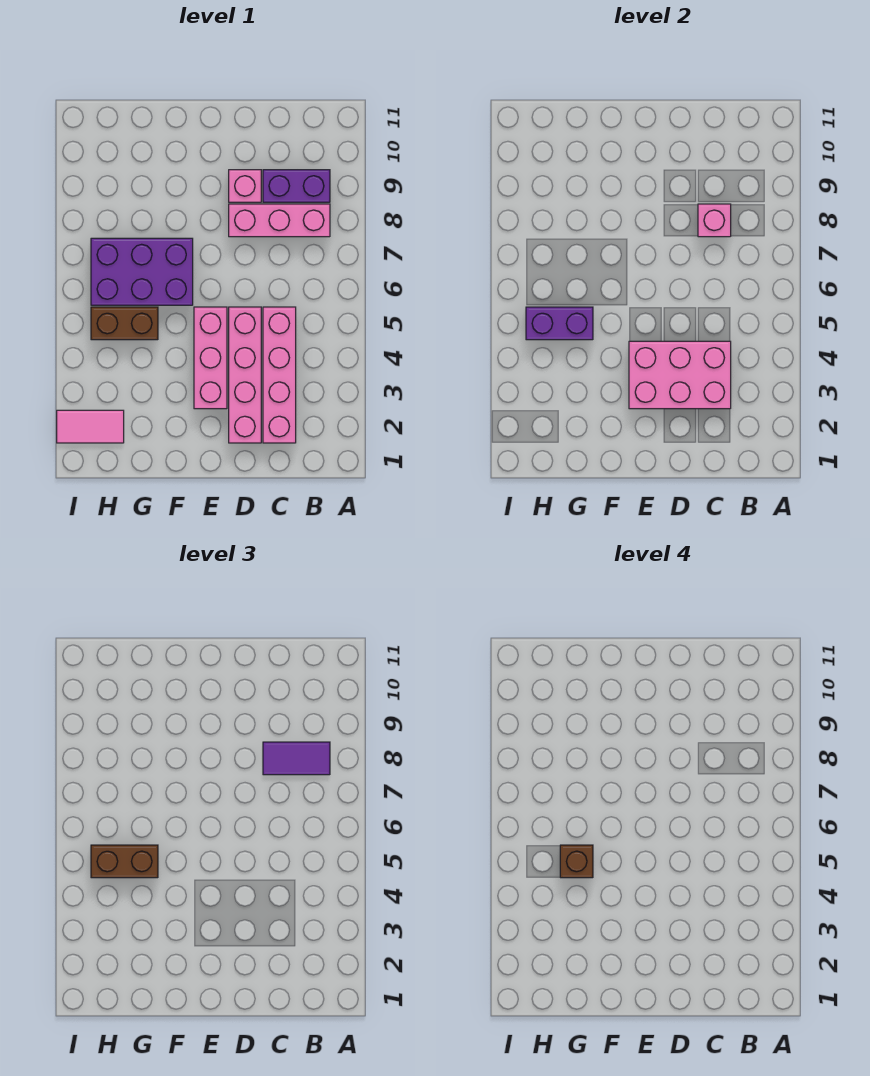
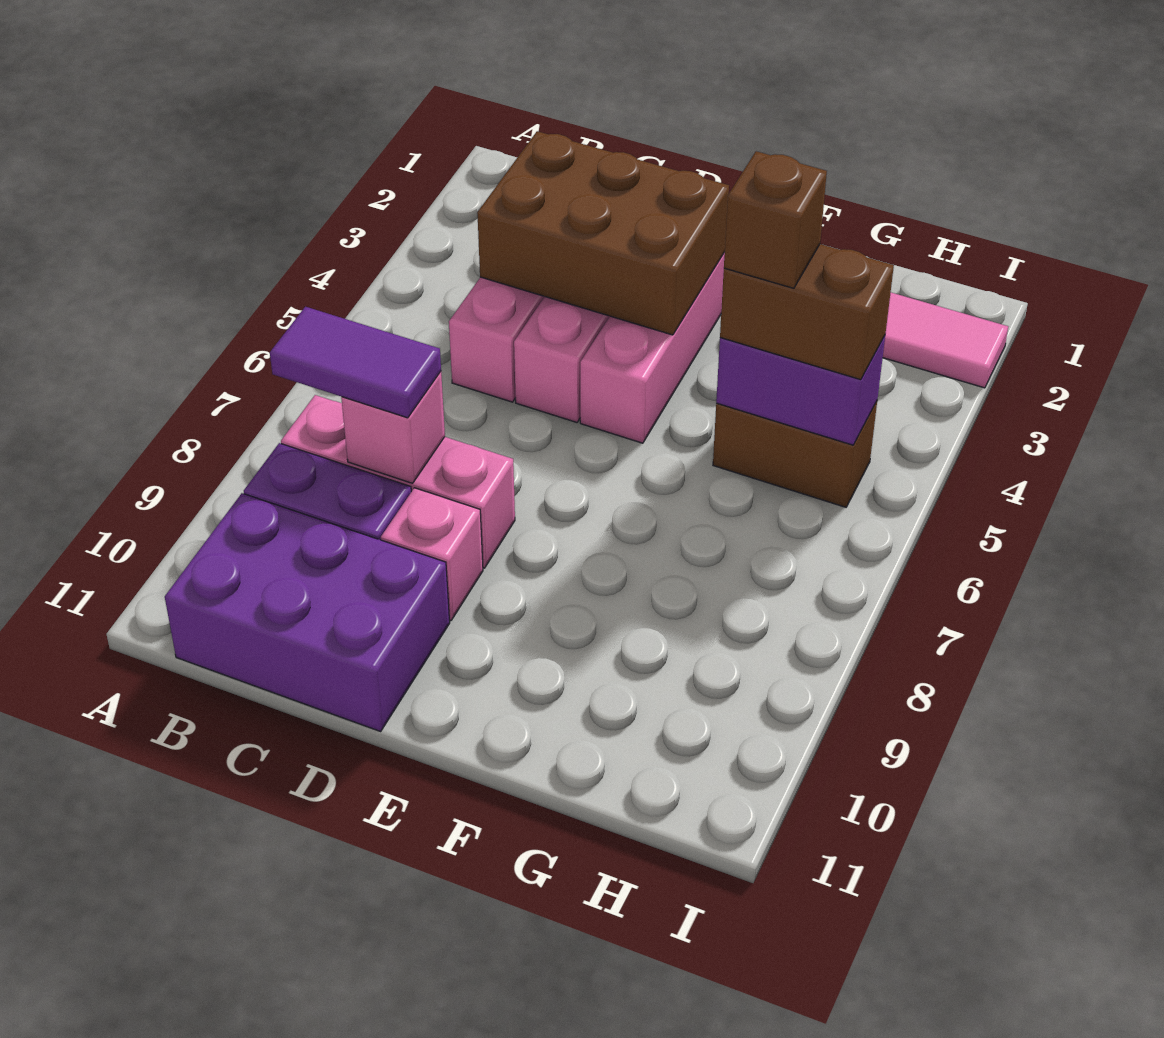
pink 2x3 brick [629,341,731,409] -> brown 2x3 brick [477,131,729,335]
purple 2x3 brick [91,238,193,305] -> purple 2x3 brick moved to [165,493,450,731]

